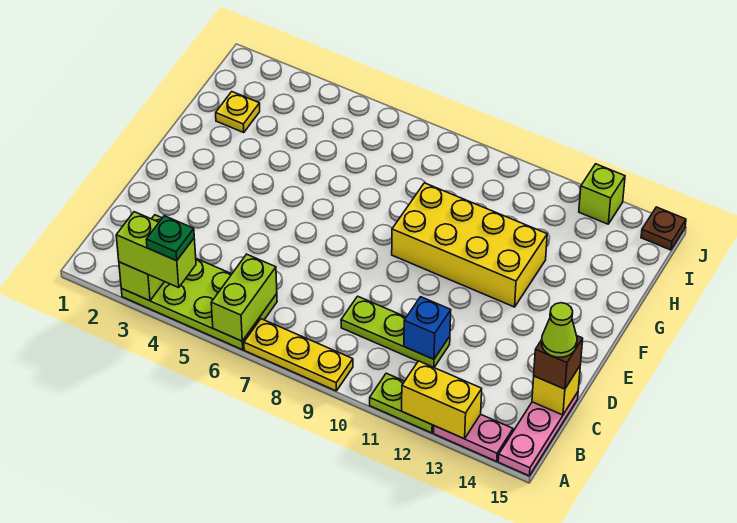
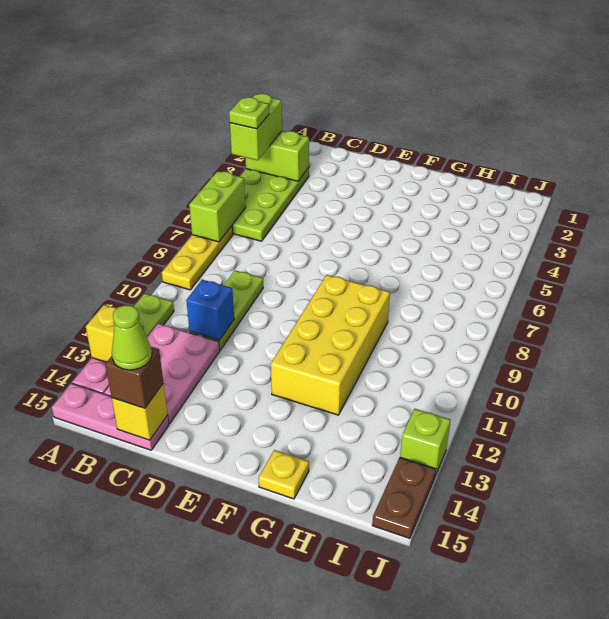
green 1x1 plate [146,216,194,261] -> lime 1x1 plate [229,97,269,129]
lime 1x2 brick [211,254,277,341] -> lime 1x2 brick turned to [189,171,246,242]
yellow 1x2 brick [402,361,482,439] -> yellow 1x1 brick [86,305,117,362]
none -> pink 2x3 plate [104,324,220,423]
yellow 1x1 plate [216,92,260,132] -> yellow 1x1 plate moved to [259,450,309,499]
brown 1x1 plate [641,207,686,250] -> brown 1x2 plate [372,458,436,538]

